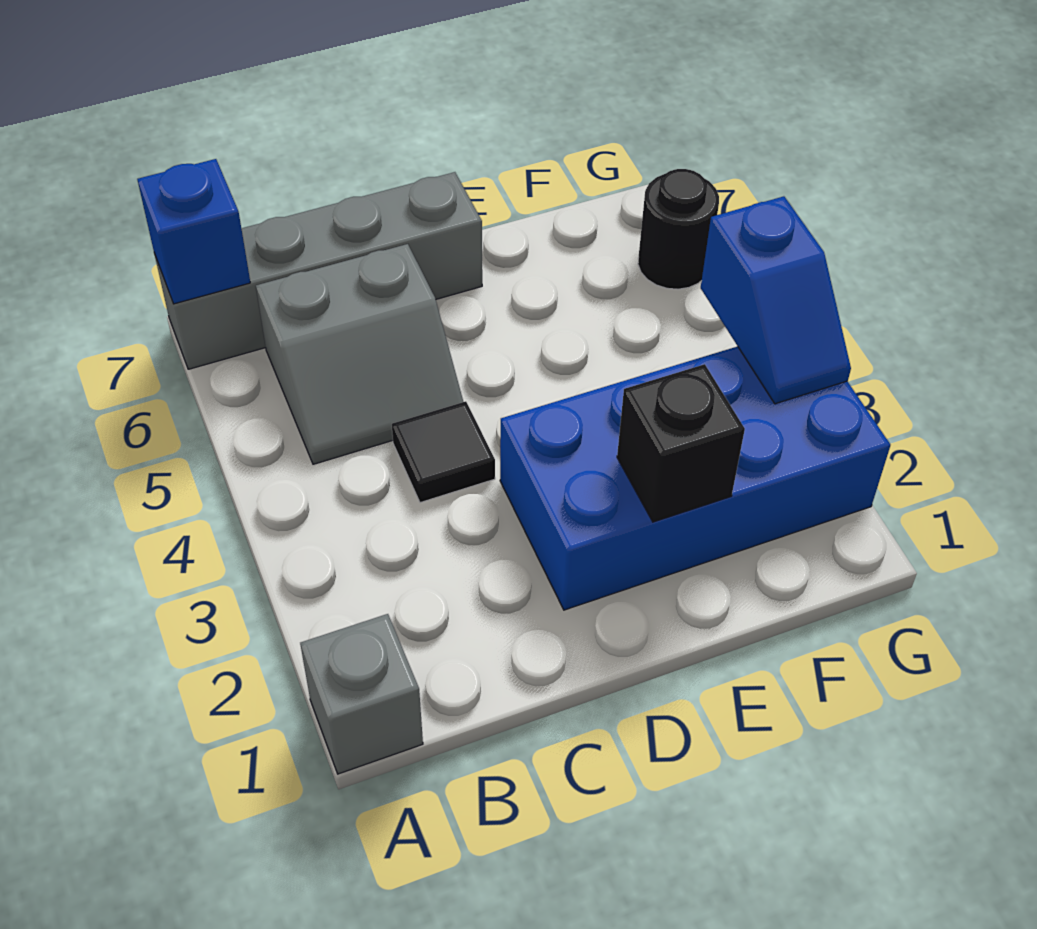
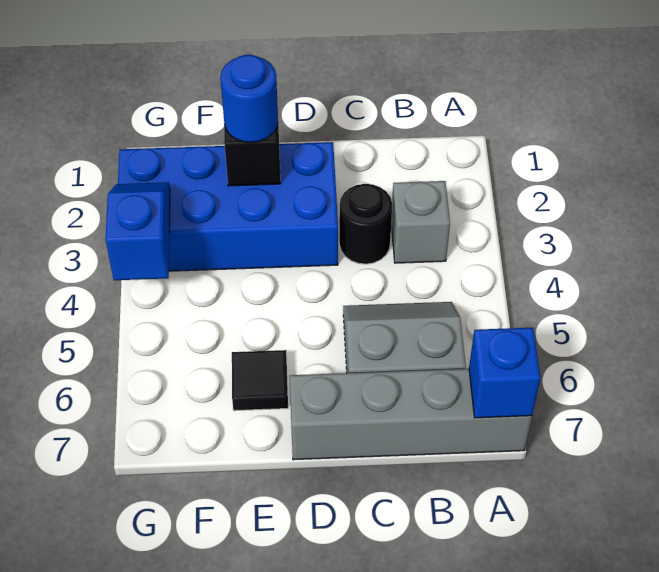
grey 1x1 brick [300,614,423,774] -> grey 1x1 brick moved to [391,181,450,263]
black 1x1 tile [392,401,495,503] -> black 1x1 tile moved to [232,350,288,411]
none -> blue 1x1 round brick [220,55,278,142]
black 1x1 round brick [638,169,719,289] -> black 1x1 round brick moved to [339,184,392,264]

